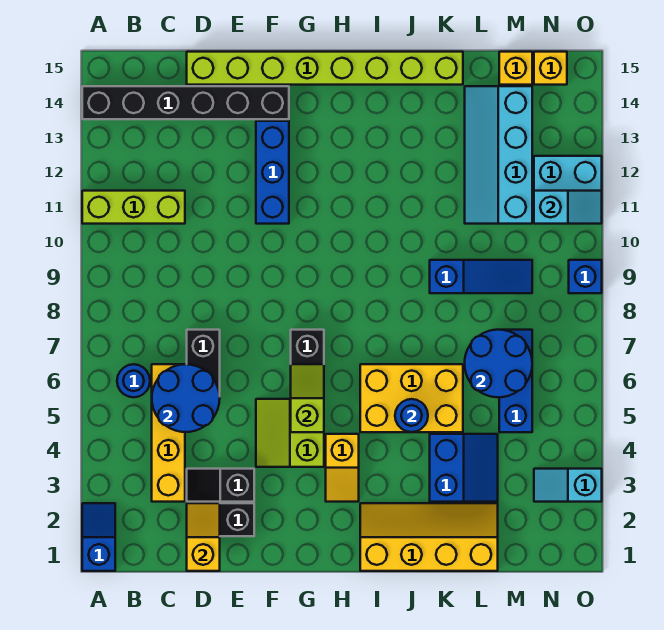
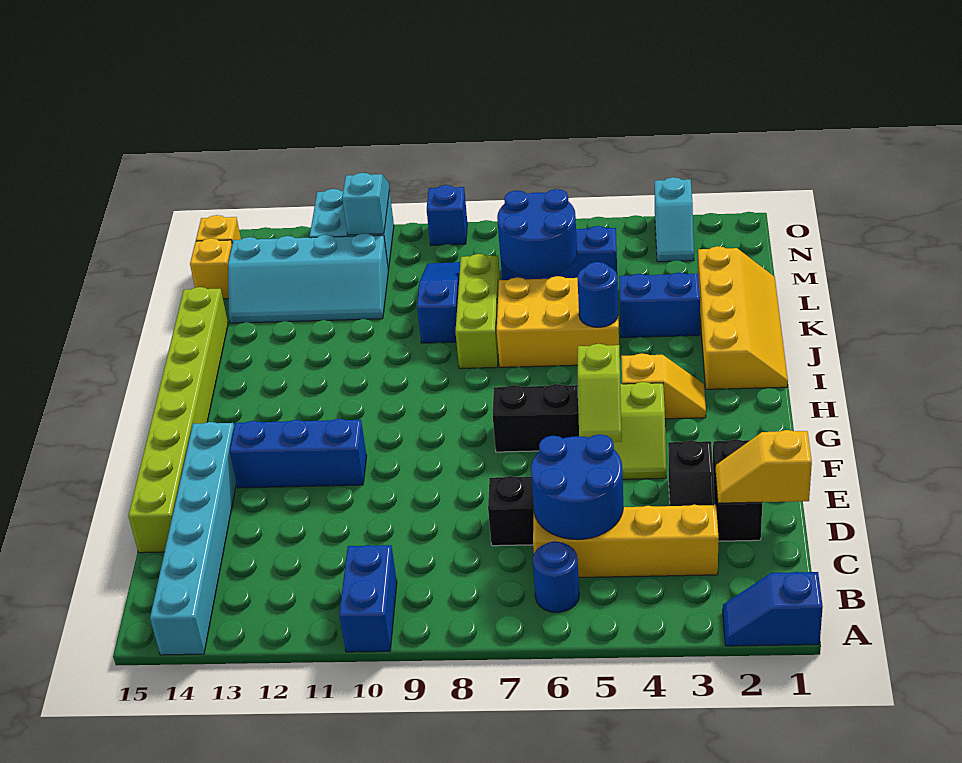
none -> blue 1x2 brick [339,545,397,652]
lime 1x3 brick [82,191,185,224] -> lime 1x3 brick moved to [455,254,500,368]
black 1x6 brick [82,86,289,119] -> cyan 1x6 brick [150,422,236,655]
lime 1x2 slope [291,364,324,432] -> lime 1x2 slope turned to [578,344,622,442]
yellow 2x4 slope [360,503,498,571] -> yellow 2x4 slope turned to [698,246,788,389]
yellow 2x3 brick [360,364,463,432] -> yellow 2x3 brick turned to [497,276,619,367]

